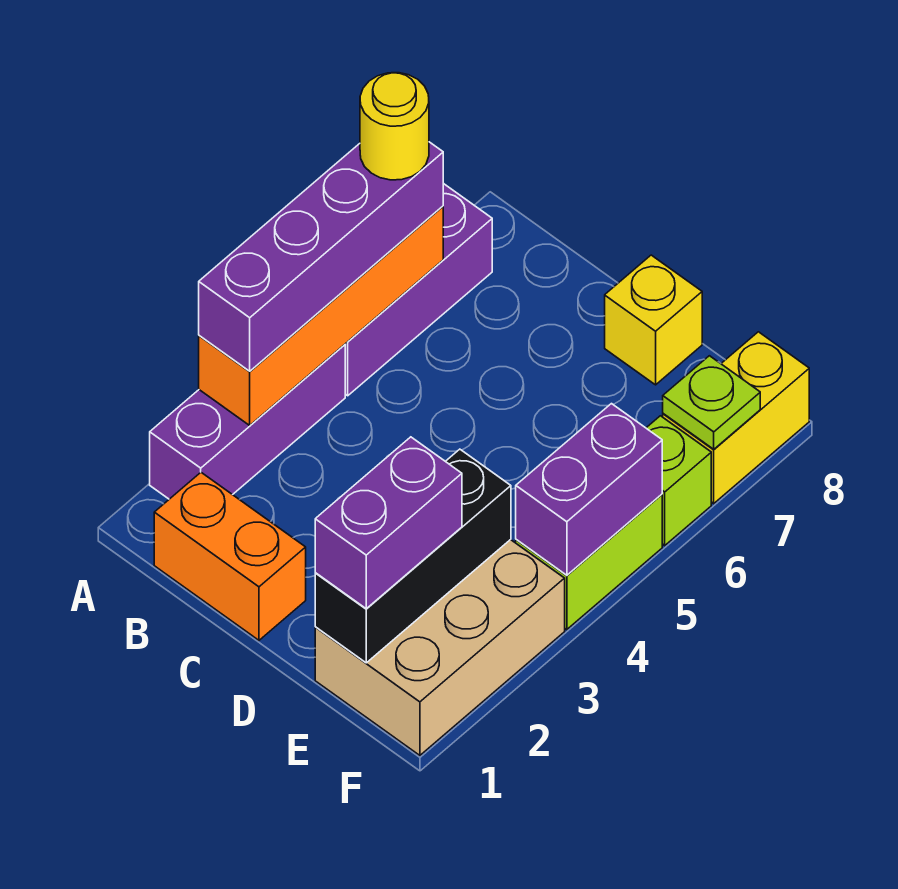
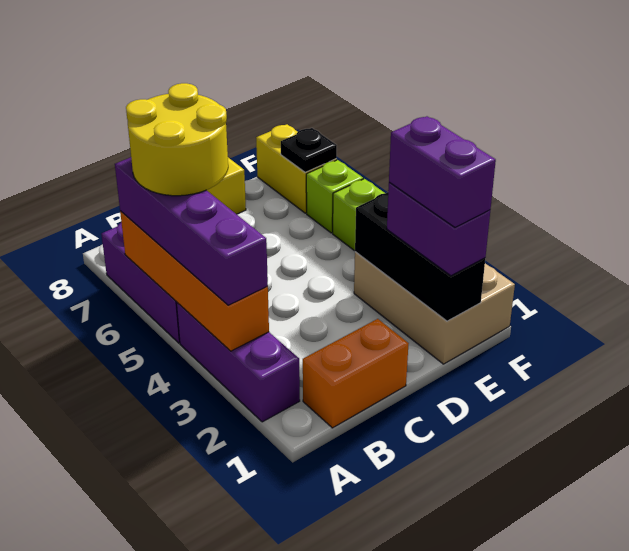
yellow 1x1 round brick [360,73,429,180] -> yellow 2x2 round brick [126,83,228,196]
purple 1x2 brick [516,404,662,575] -> purple 1x2 brick moved to [389,116,496,227]
lime 1x1 plate [663,356,760,449] -> black 1x1 plate [281,128,337,173]

